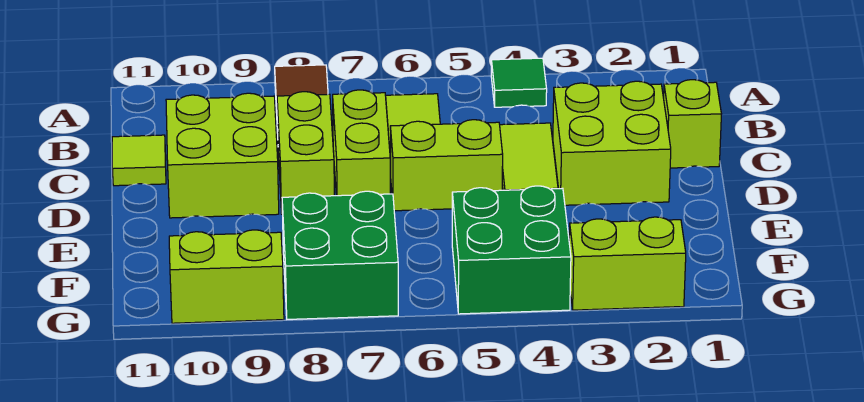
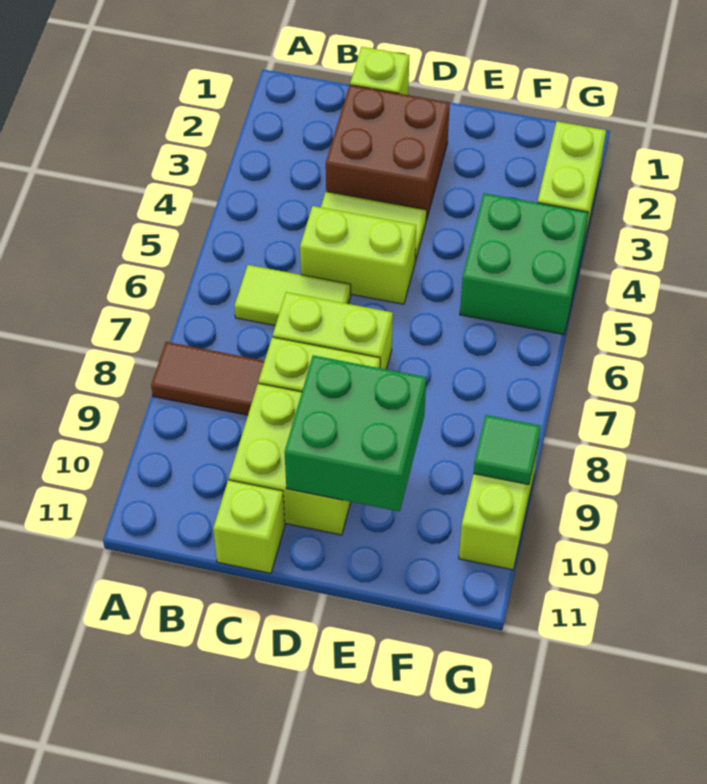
green 1x1 tile [491,58,547,107] -> green 1x1 tile moved to [473,415,541,485]
lime 2x2 brick [553,81,671,205] -> brown 2x2 brick [326,85,450,220]
lime 1x1 tile [112,135,166,186] -> lime 1x1 brick [213,480,285,573]
lime 1x2 brick [390,120,503,211] -> lime 1x2 brick turned to [300,206,416,304]
green 2x2 brick [282,191,398,319] -> green 2x2 brick moved to [285,355,426,512]

